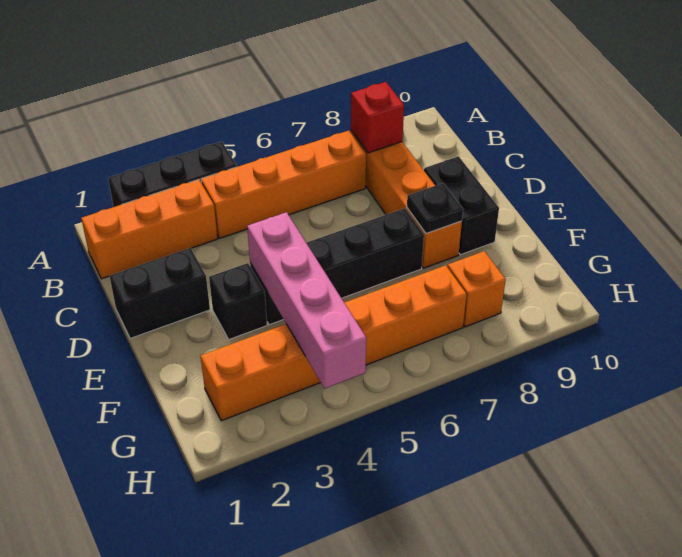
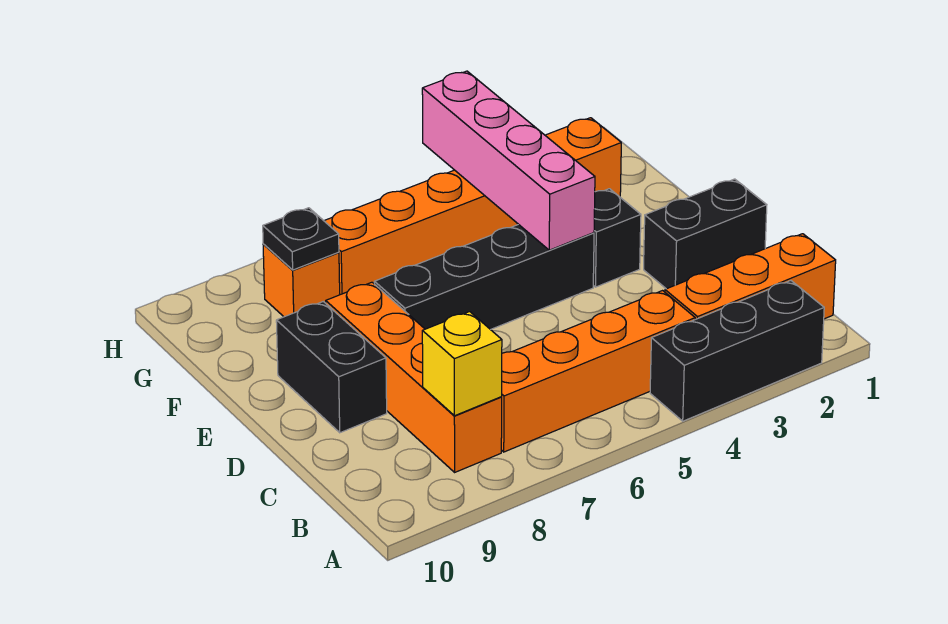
red 1x1 brick [351,82,404,153] -> yellow 1x1 brick [422,312,502,416]
black 1x1 plate [407,183,463,234] -> black 1x1 plate moved to [263,208,339,270]

